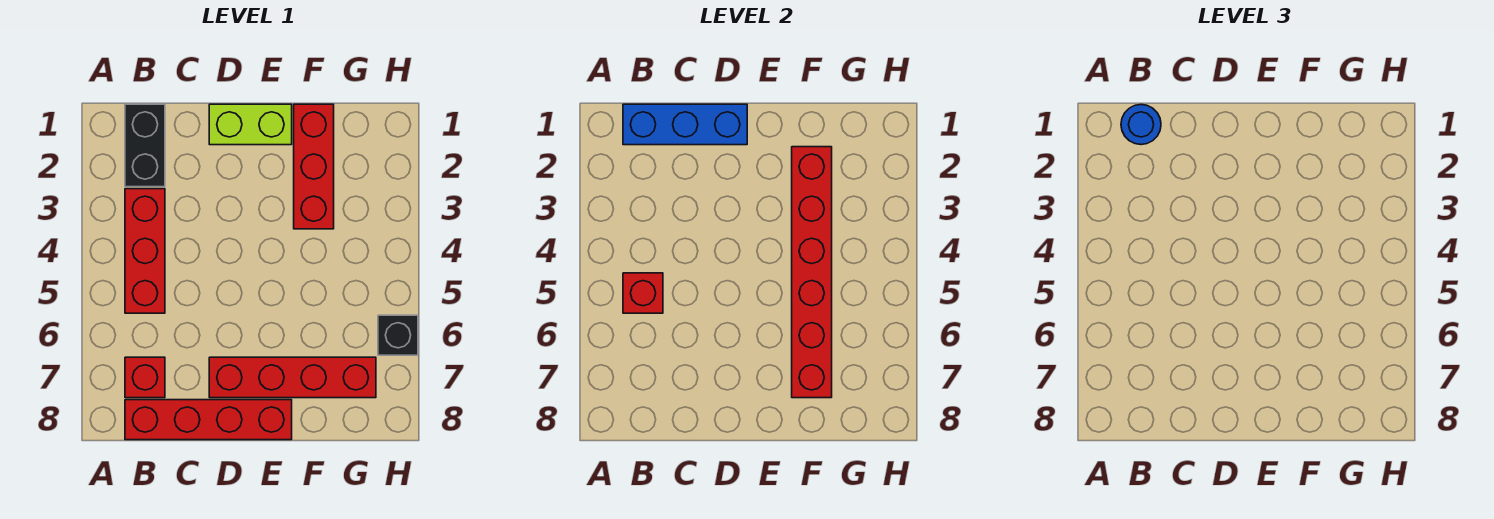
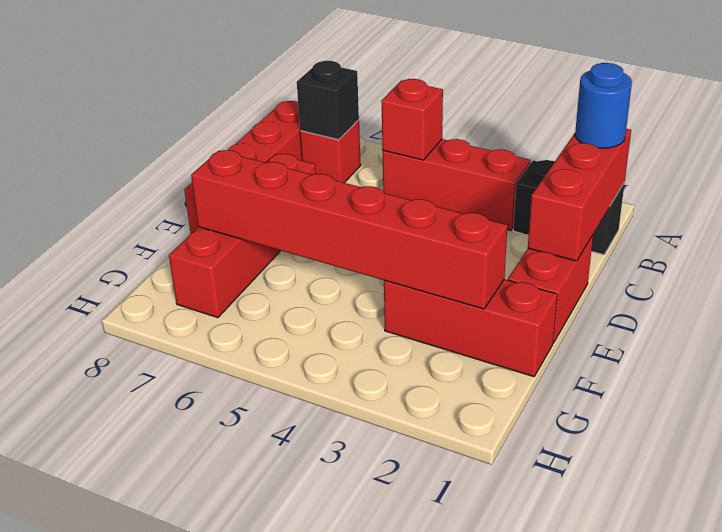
blue 1x3 brick [623,104,747,145] -> red 1x3 brick [528,129,631,261]
lime 1x2 brick [209,104,292,145] -> red 1x2 brick [508,235,593,343]
black 1x1 brick [378,315,418,355] -> black 1x1 brick moved to [297,61,359,140]

